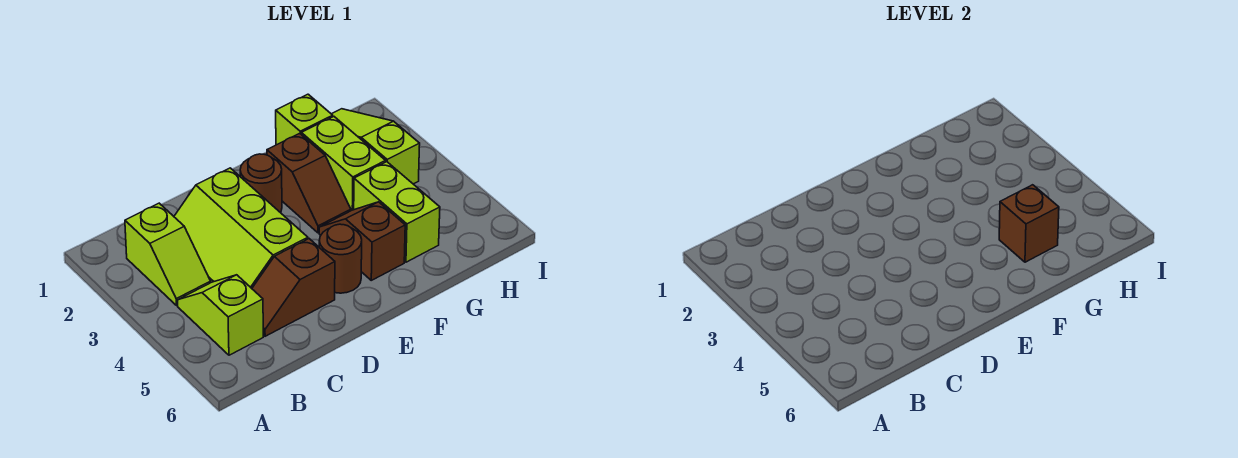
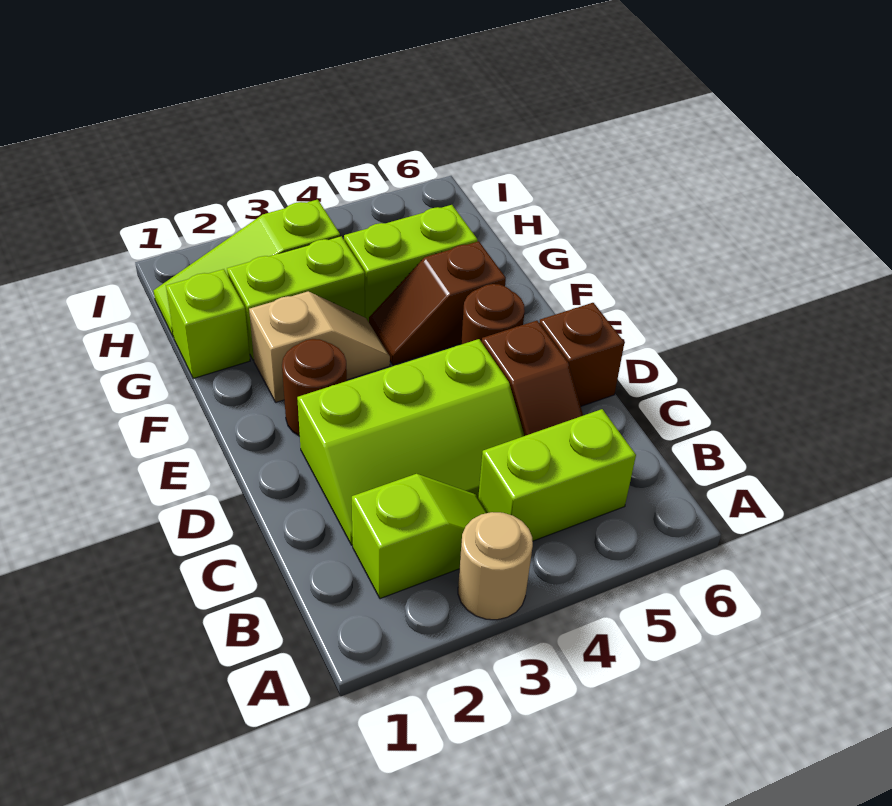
none -> tan 1x1 round brick [458,512,533,620]
lime 1x2 slope [178,275,263,355] -> lime 1x2 brick [478,409,636,541]
brown 1x2 slope [267,133,351,233] -> tan 1x2 slope [249,292,390,402]
brown 1x1 brick [999,185,1059,262] -> brown 1x1 brick moved to [539,303,624,406]

